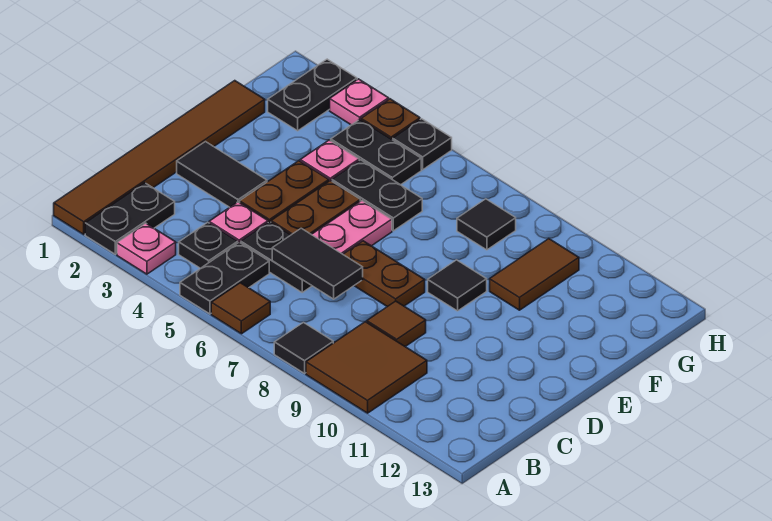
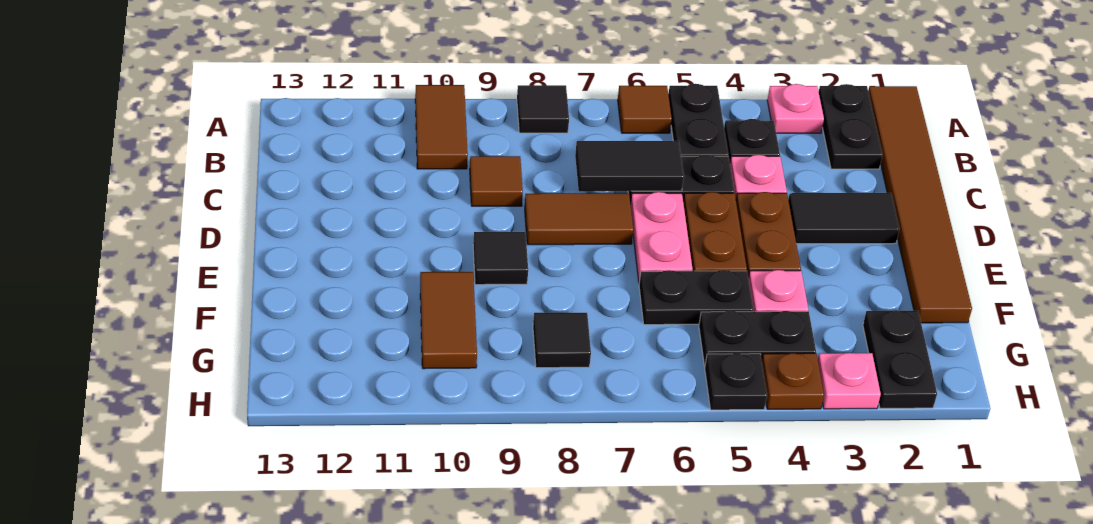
brown 2x2 tile [306,322,427,413] -> brown 1x2 tile [415,85,468,169]
brown 1x2 plate [343,241,425,307] -> brown 1x2 tile [525,193,633,245]

